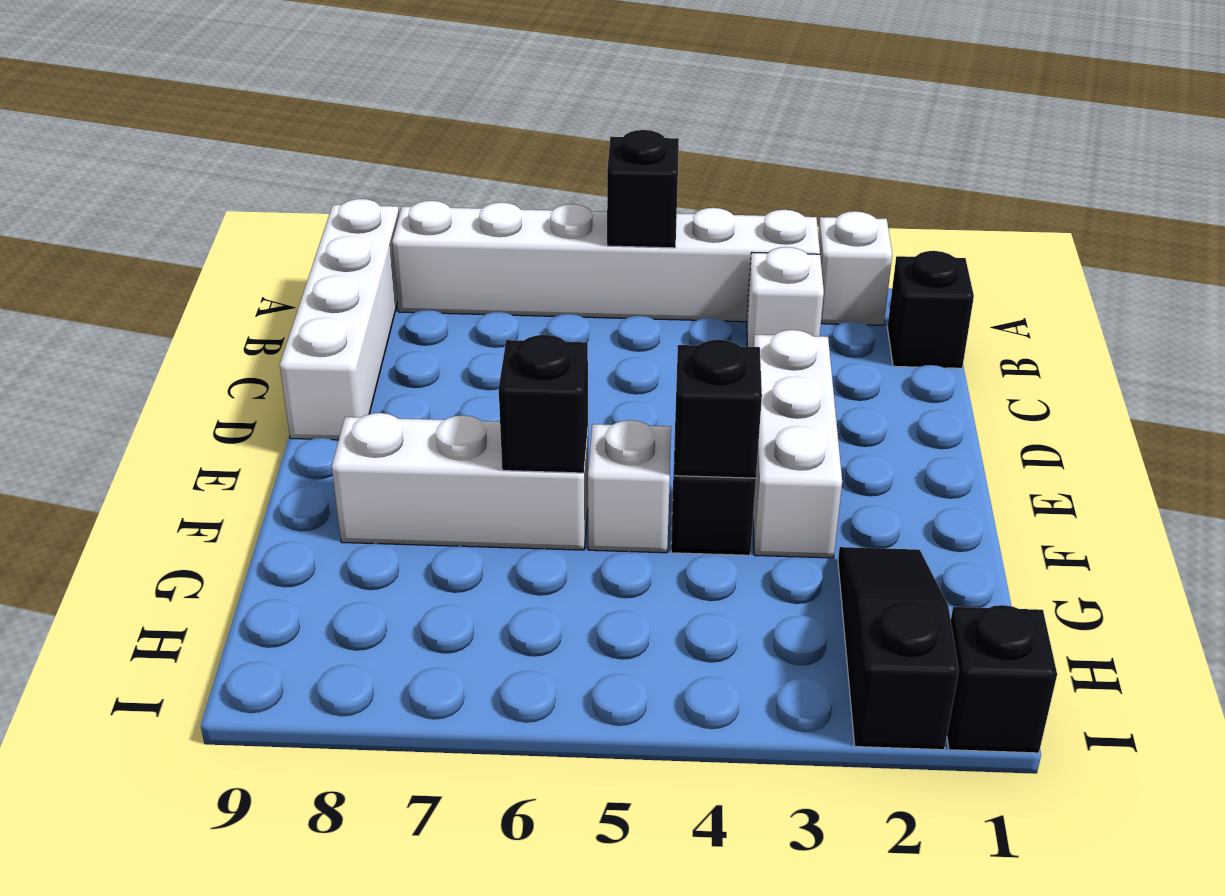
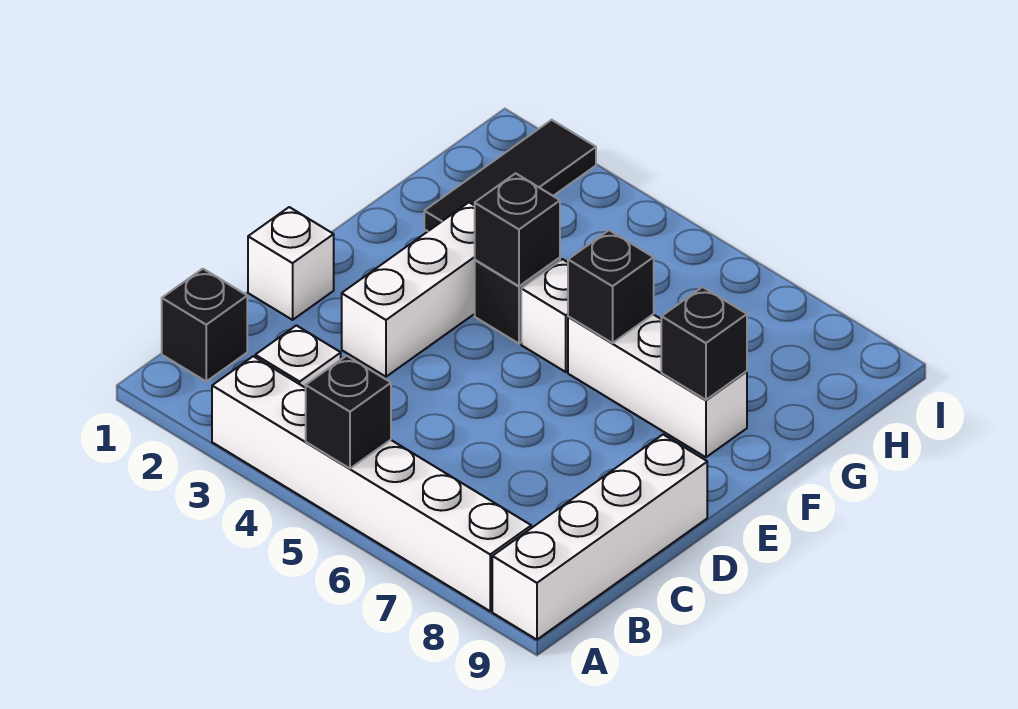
white 1x1 brick [818,211,892,325] -> white 1x1 brick moved to [248,207,334,320]
black 1x3 slope [838,547,959,750] -> black 1x3 tile [424,120,596,231]
black 1x1 brick [947,605,1057,753] -> black 1x1 brick moved to [661,287,747,400]

